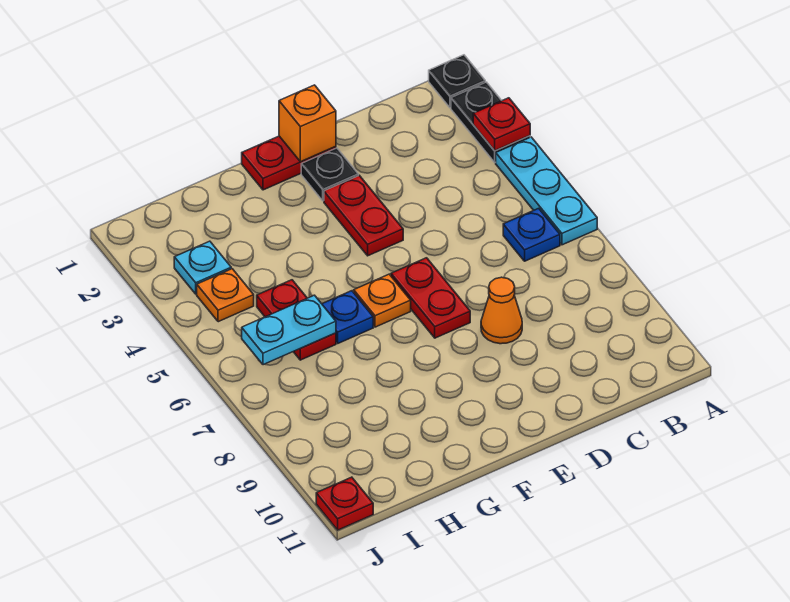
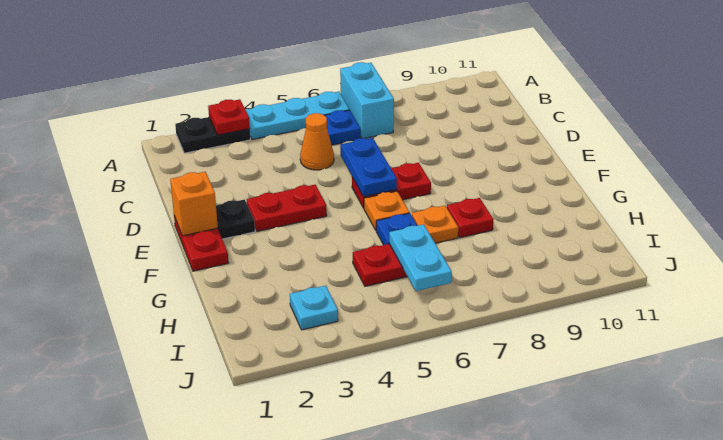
black 1x1 plate [429,55,485,108] -> none
none -> cyan 1x2 brick [340,62,394,138]
none -> blue 1x2 plate [340,138,397,197]
orange 1x1 cone [481,277,522,344] -> orange 1x1 cone moved to [300,113,334,170]
orange 1x1 plate [197,269,254,322] -> orange 1x1 plate moved to [412,206,458,243]
red 1x1 plate [316,477,373,530] -> red 1x1 plate moved to [447,198,494,238]

